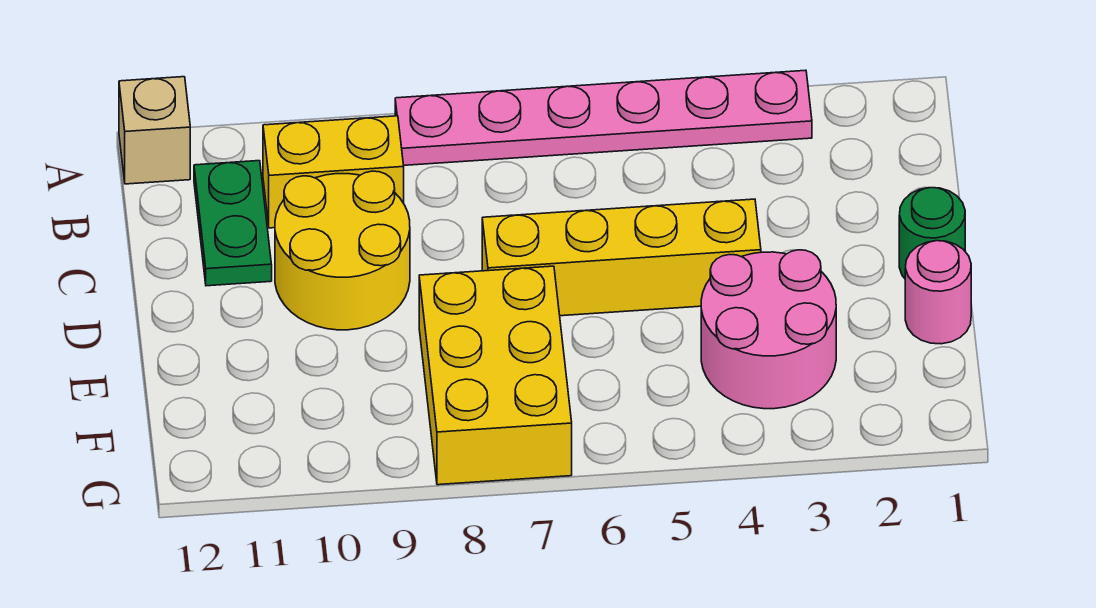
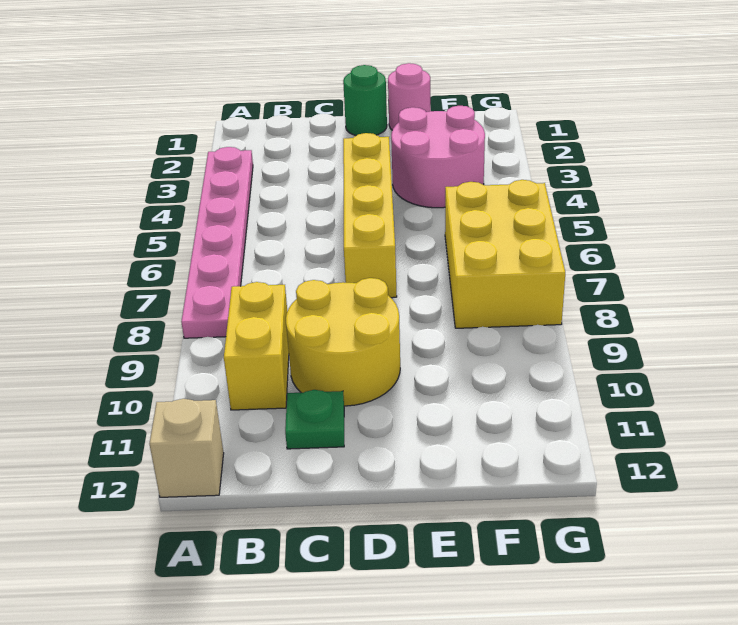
green 1x2 plate [194,161,272,286] -> green 1x1 plate [285,390,344,449]
yellow 2x3 brick [419,266,572,485] -> yellow 2x3 brick turned to [445,180,565,328]

